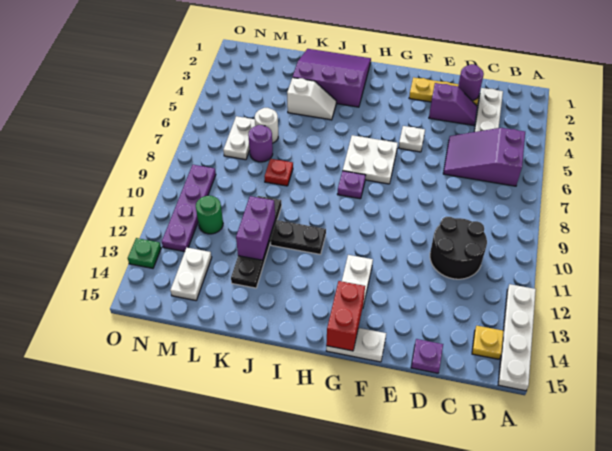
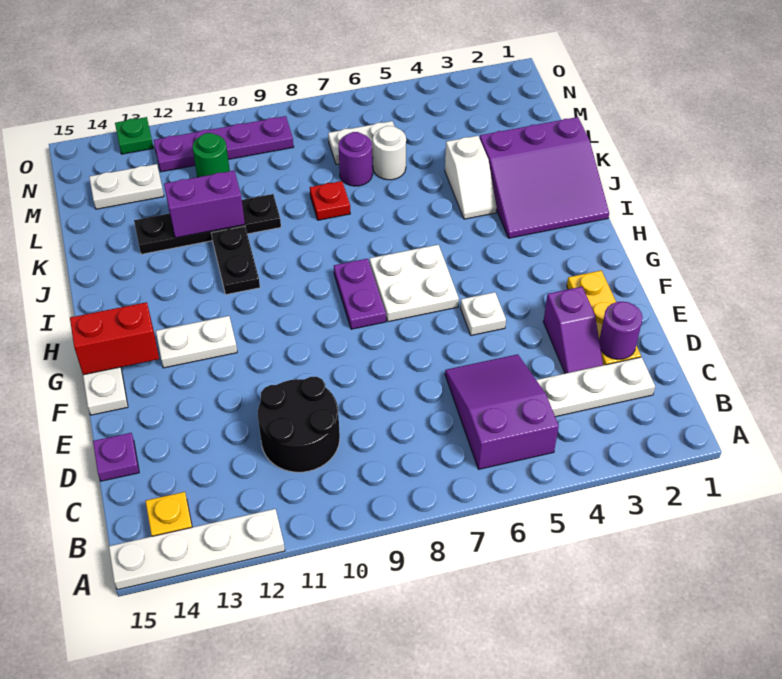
purple 1x1 plate [337,171,366,199] -> purple 1x2 plate [334,259,386,329]
purple 3x3 slope [293,49,371,107] -> purple 3x3 slope turned to [480,117,609,238]

